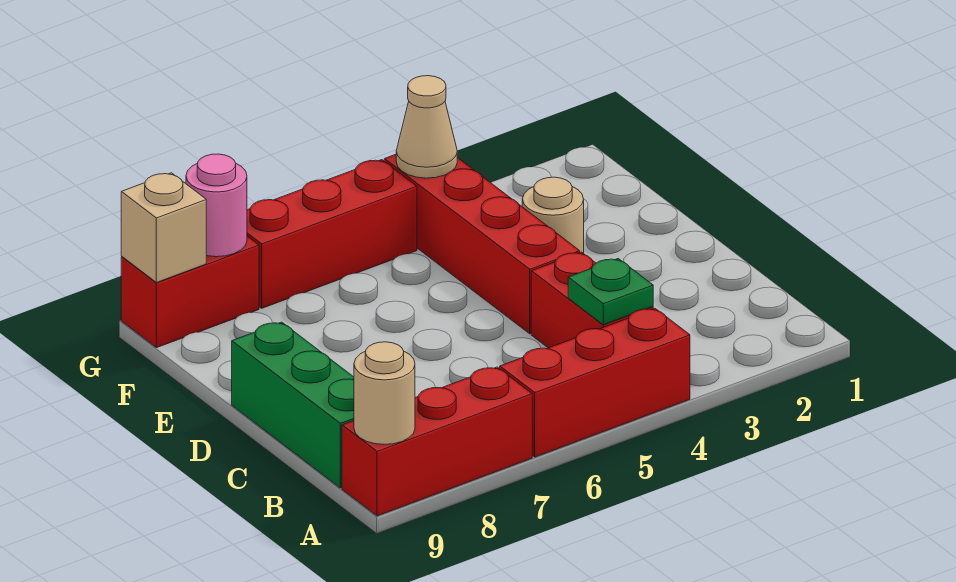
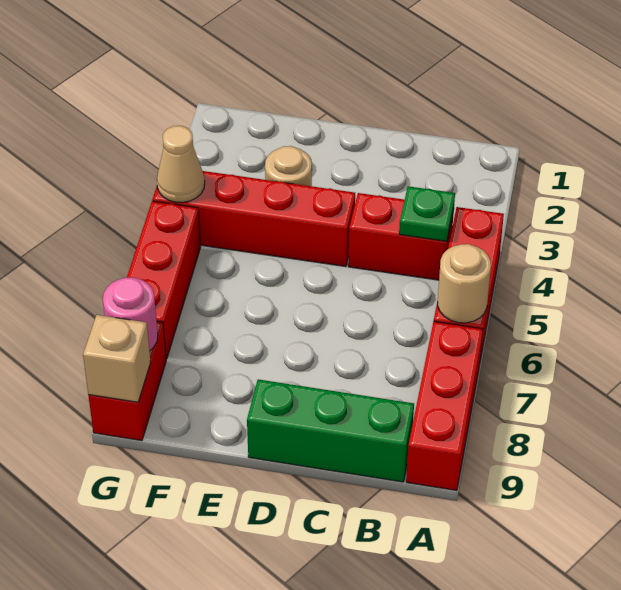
tan 1x1 round brick [354,342,415,444] -> tan 1x1 round brick moved to [438,244,491,323]

